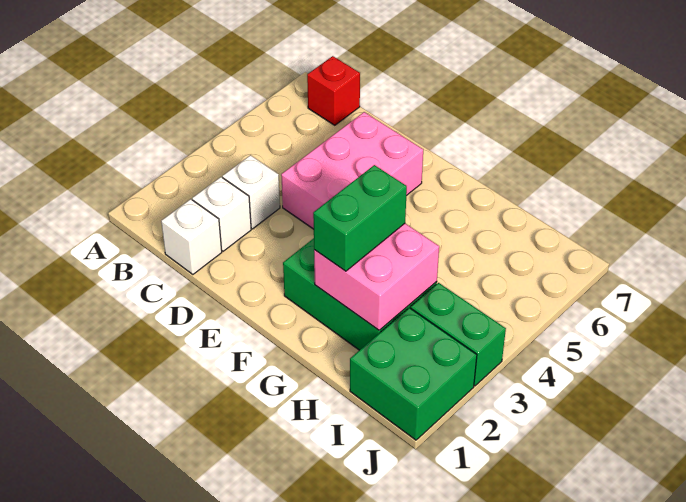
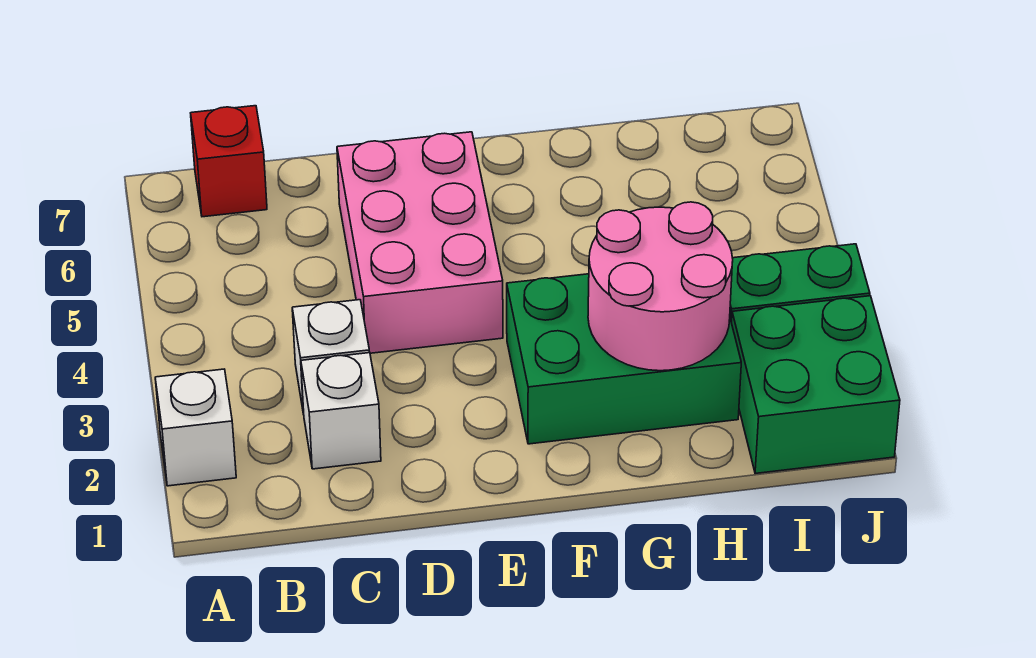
white 1x1 brick [161,199,222,274] -> white 1x1 brick moved to [155,369,236,486]
pink 2x2 brick [314,224,439,330] -> pink 2x2 round brick [588,202,733,371]
green 1x2 brick [313,165,407,271] -> none

